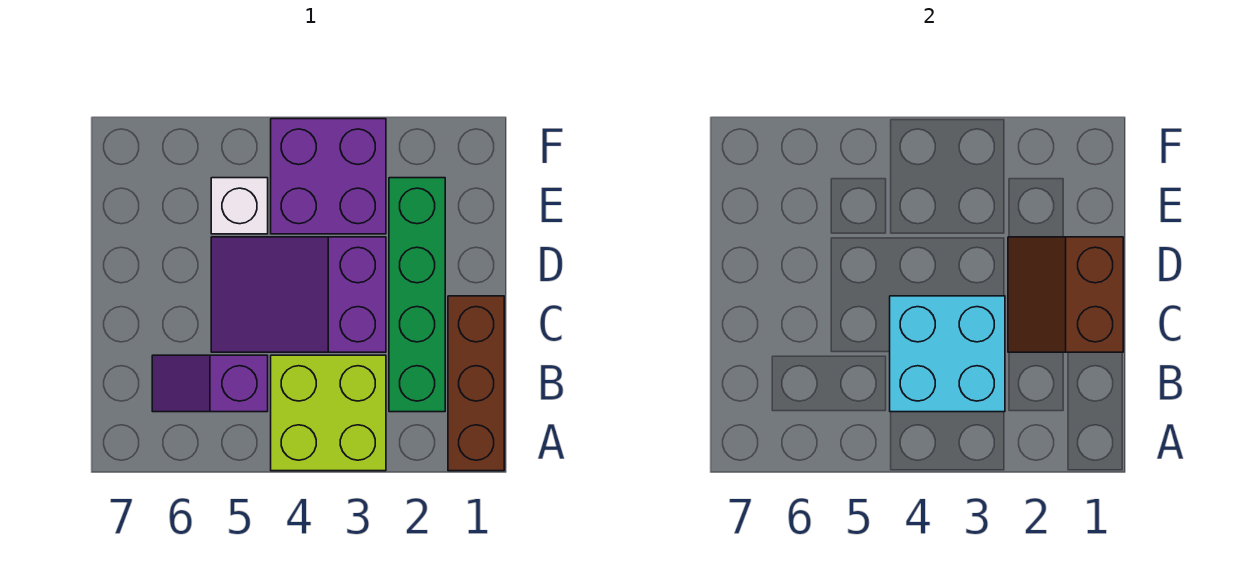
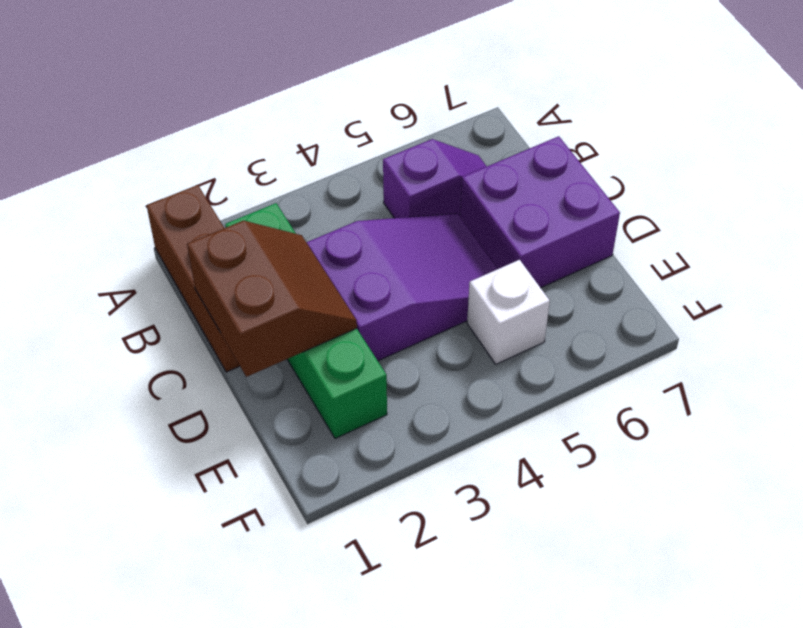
lime 2x2 brick [271,355,386,471] -> none
cyan 2x2 brick [890,296,1005,412] -> none
purple 2x2 brick [271,119,386,234] -> purple 2x2 brick moved to [460,136,620,288]

